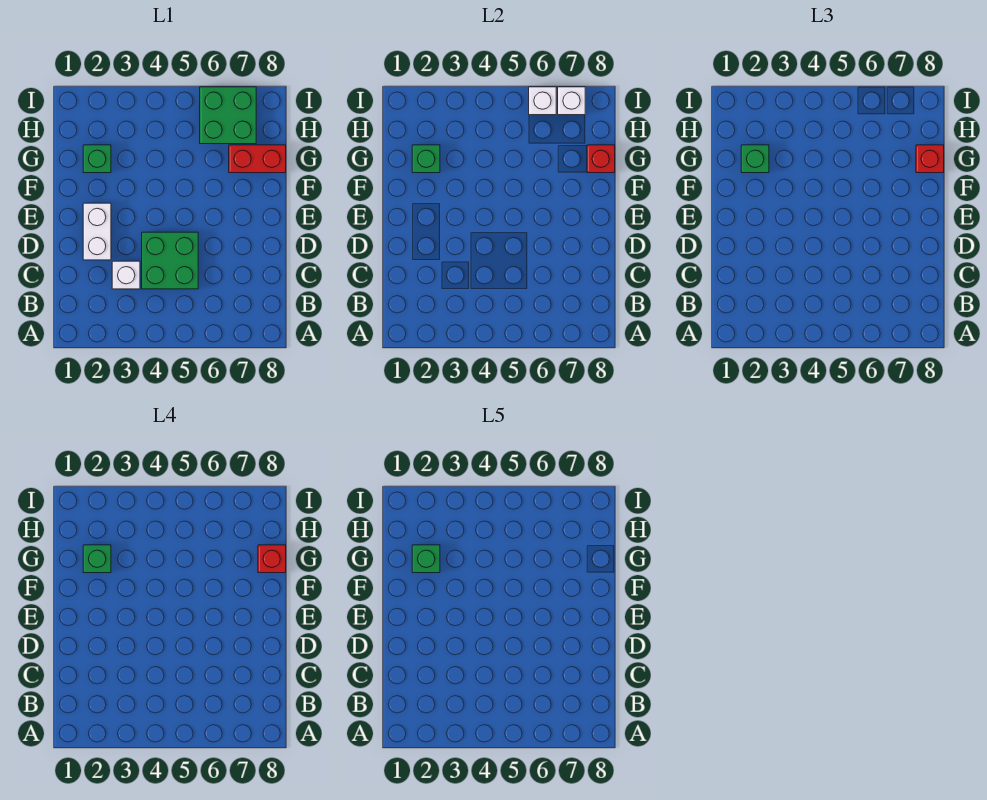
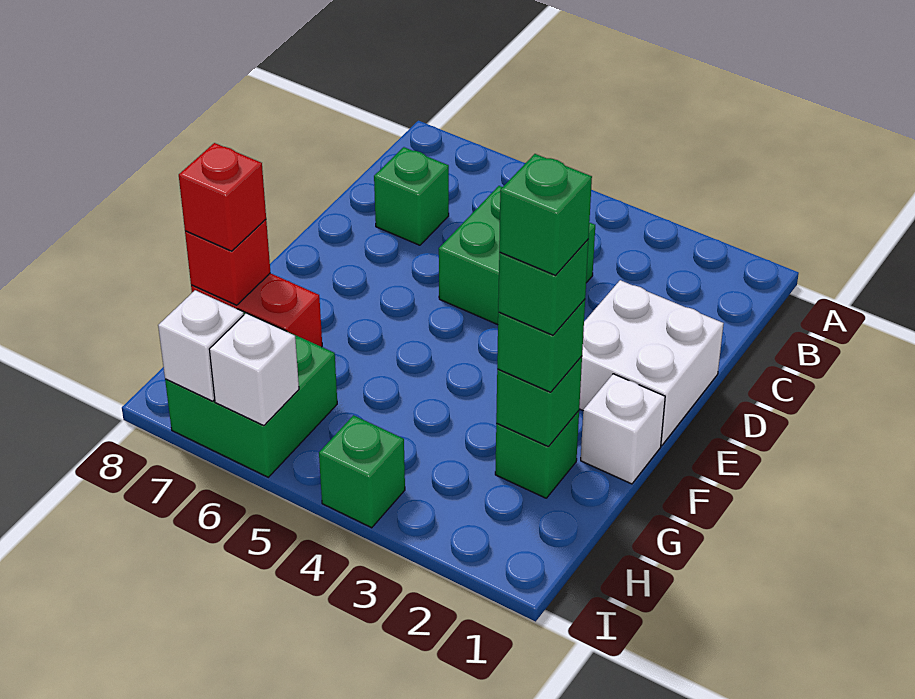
white 1x1 brick [112,261,140,289] -> white 1x1 brick moved to [581,374,665,484]
none -> green 1x1 brick [374,147,449,245]
white 1x2 brick [83,203,111,260] -> white 2x2 brick [579,280,724,445]
red 1x1 brick [258,545,286,573] -> none
none -> green 1x1 brick [319,415,405,528]

